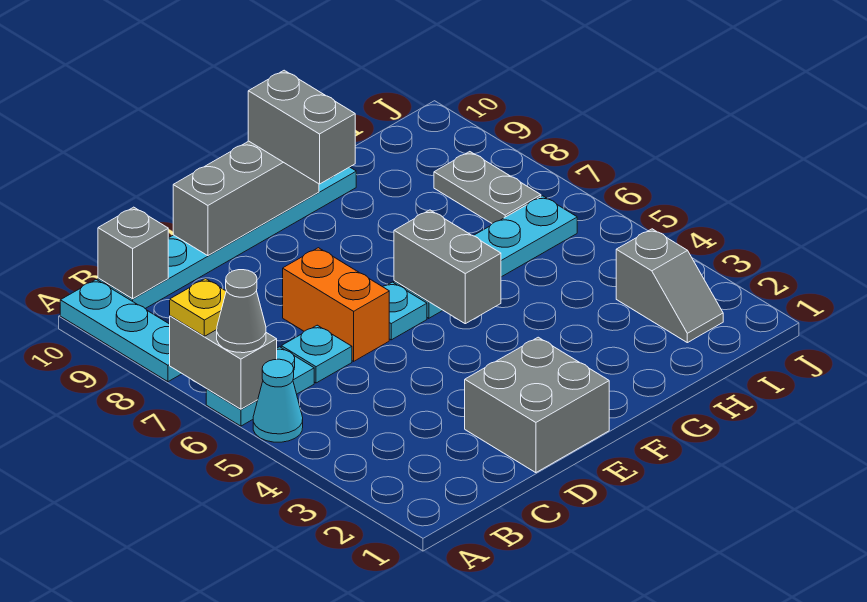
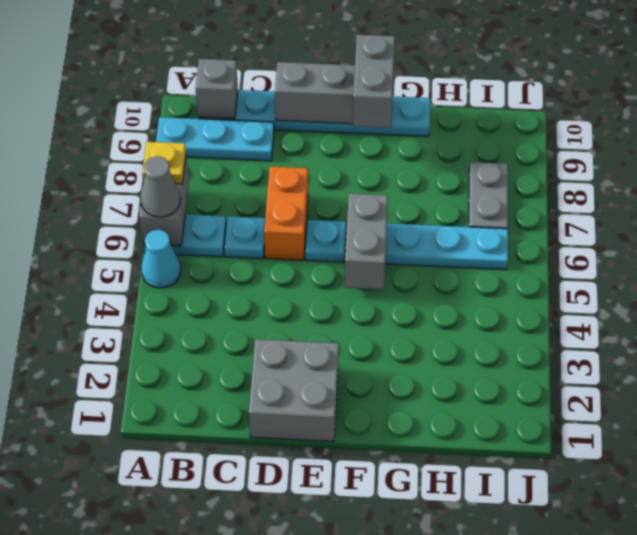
cyan 1x3 plate [60,280,182,382] -> cyan 1x3 plate turned to [156,117,274,161]
grey 1x2 slope [616,229,723,343] -> none

